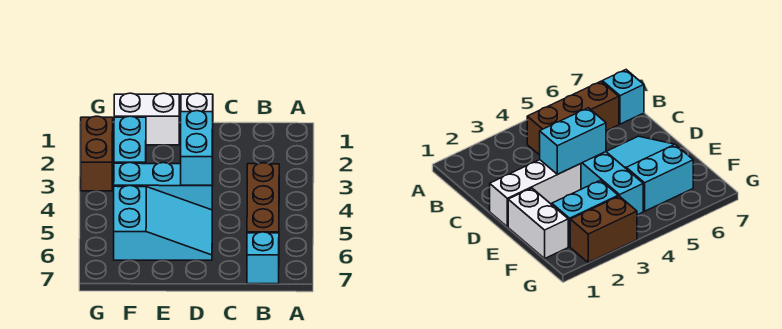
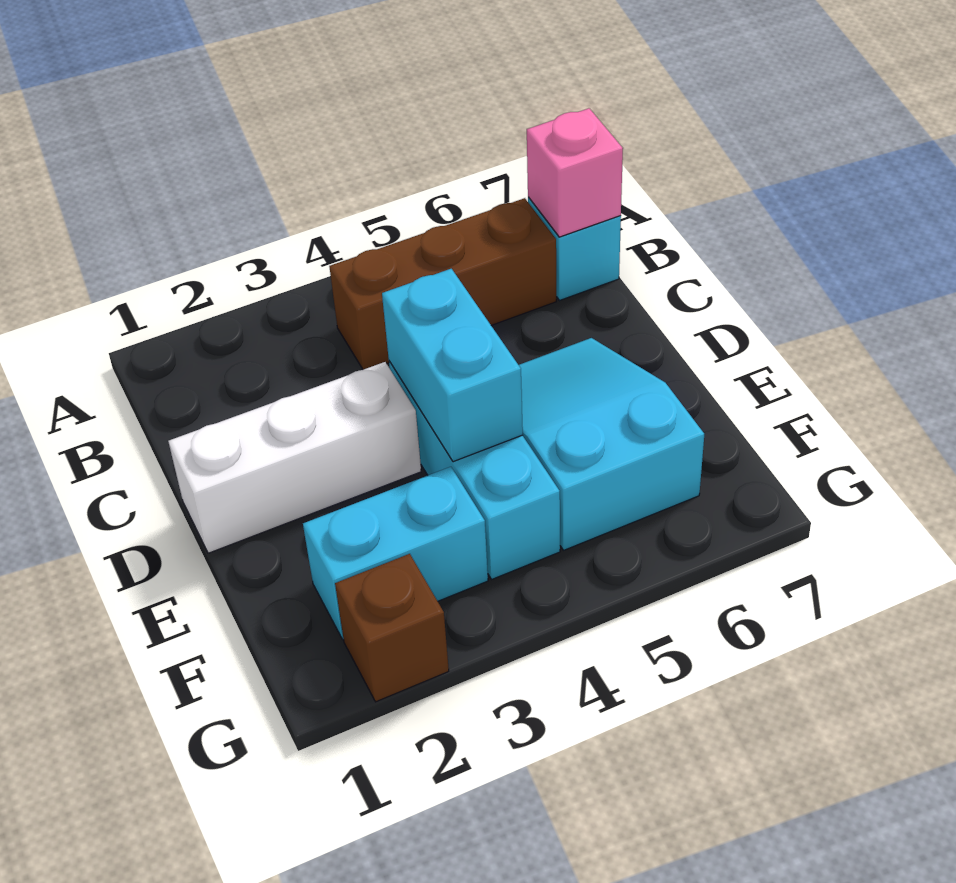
none -> pink 1x1 brick [527,108,623,237]
cyan 1x2 brick [181,111,213,185] -> cyan 1x2 brick turned to [382,269,523,462]
white 1x2 brick [114,93,179,145] -> none
brown 1x2 brick [81,116,113,191] -> brown 1x1 brick [335,554,449,702]

